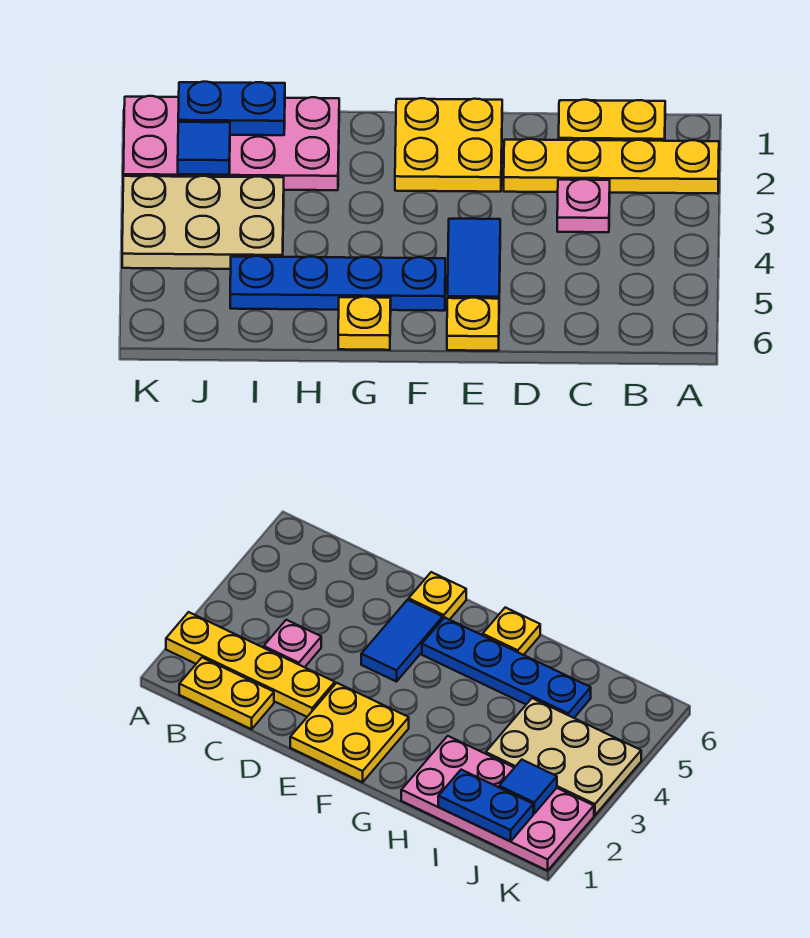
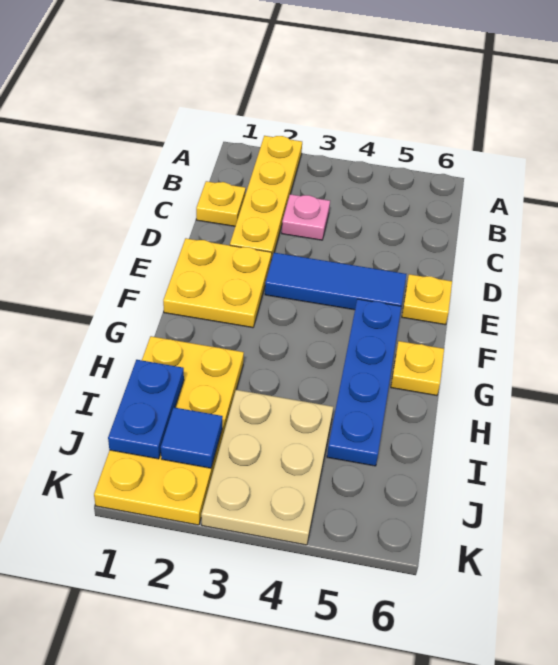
yellow 1x2 plate [559,100,665,141] -> yellow 1x1 plate [196,181,246,226]
blue 1x2 tile [448,219,500,299] -> blue 1x3 tile [265,253,406,310]
pink 2x4 plate [123,96,339,190] -> yellow 2x4 plate [94,336,244,525]

